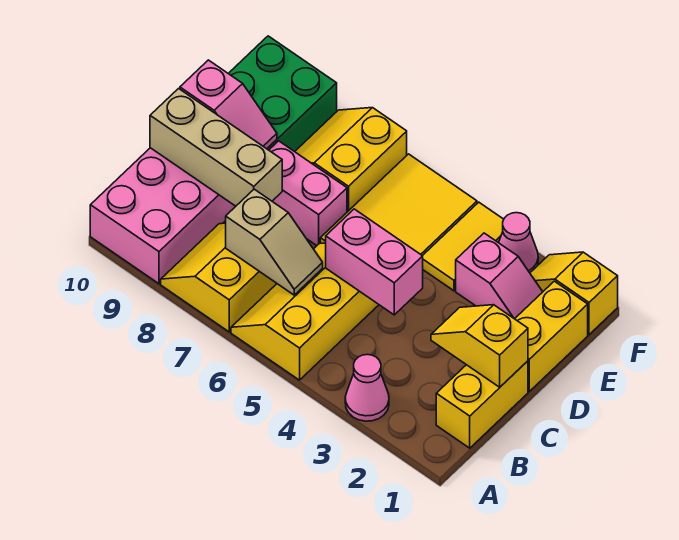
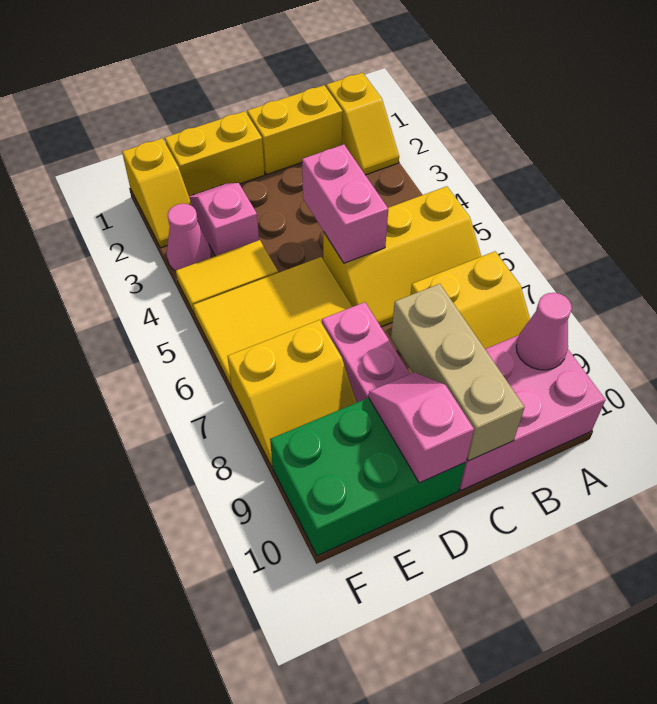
pink 1x1 cone [345,354,389,421] -> pink 1x1 cone moved to [516,293,572,370]
tan 1x2 slope [226,189,323,295] -> none
yellow 1x2 slope [431,305,528,387] -> yellow 1x2 slope moved to [326,73,399,175]

